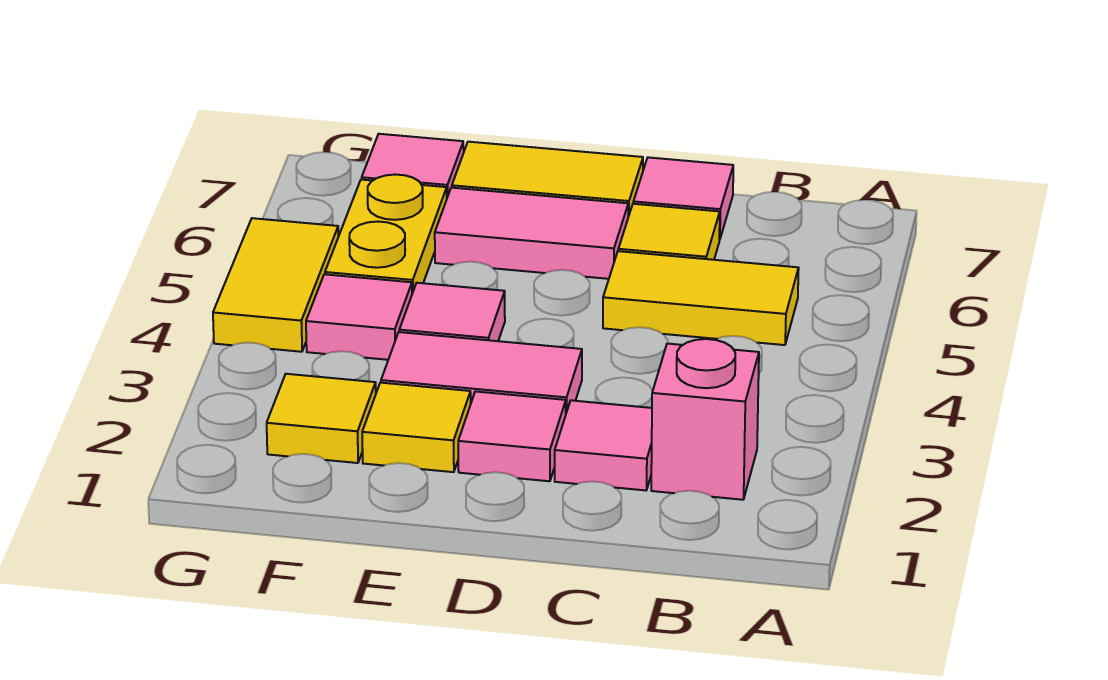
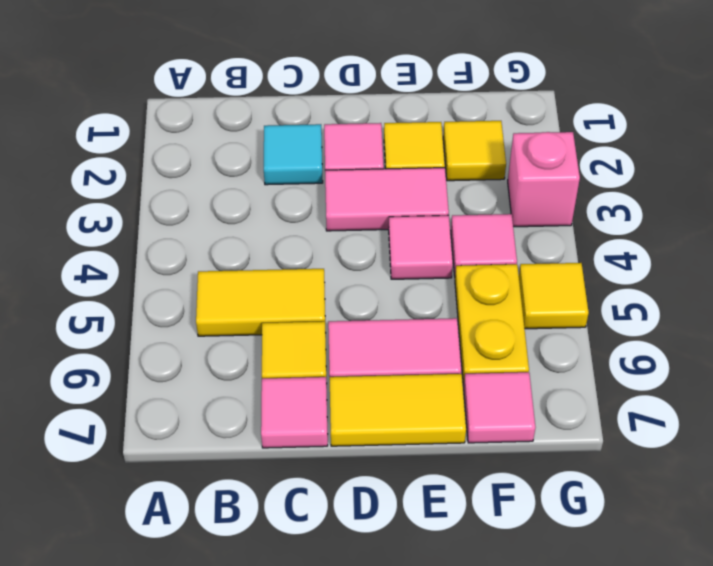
pink 1x1 brick [651,339,759,500] -> pink 1x1 brick moved to [508,132,580,227]
pink 1x1 tile [555,400,652,490] -> cyan 1x1 tile [264,124,323,185]
yellow 1x2 tile [213,218,338,352] -> yellow 1x1 tile [519,263,589,329]

